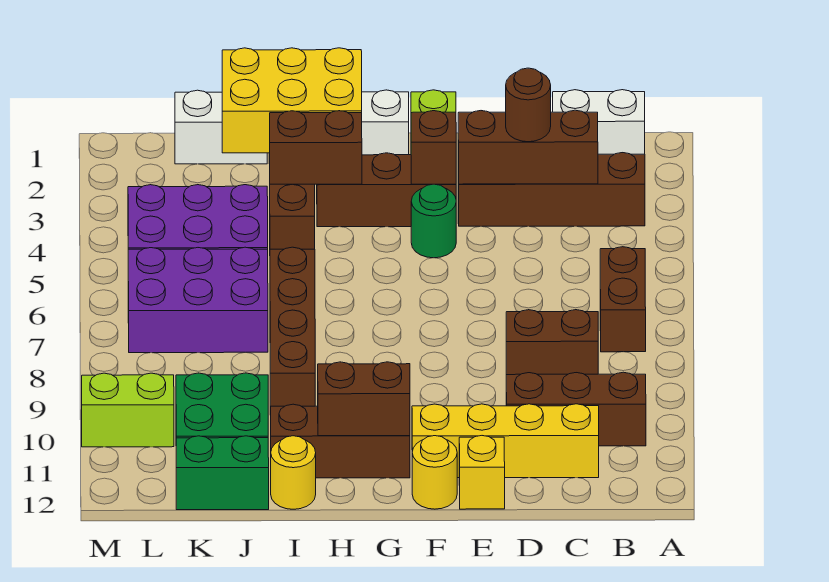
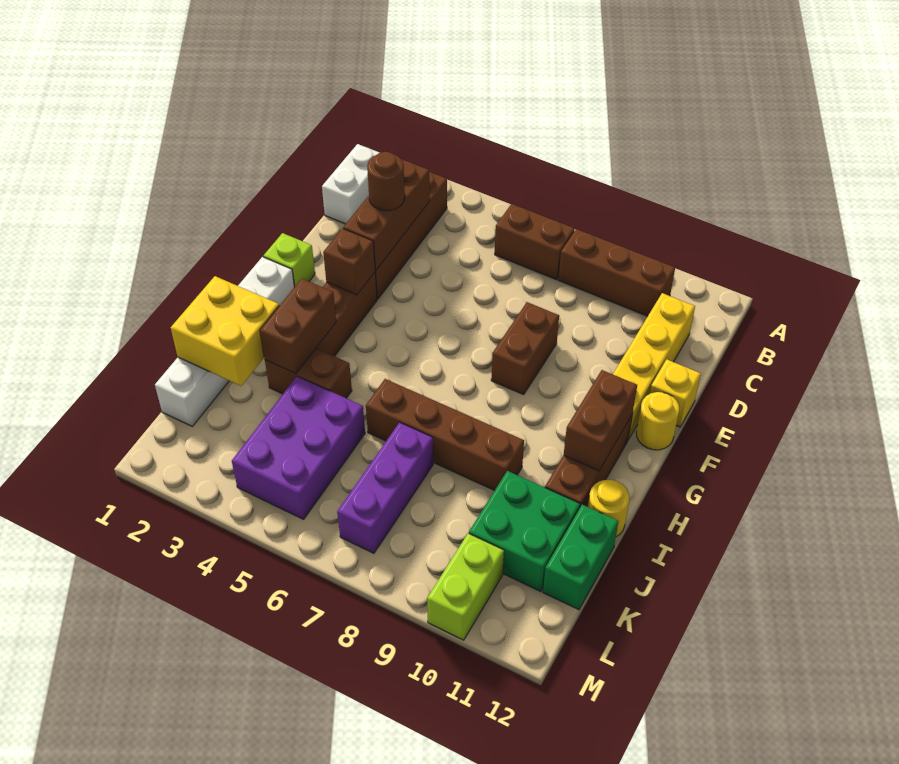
brown 1x3 brick [506,372,646,446] -> brown 1x3 brick turned to [558,229,675,316]
brown 1x2 brick [506,310,598,375] -> brown 1x2 brick moved to [491,302,559,395]
green 1x1 round brick [411,184,456,258] -> none
yellow 2x3 brick [222,48,362,153] -> yellow 2x2 brick [171,276,279,386]
purple 2x3 brick [128,247,268,353] -> purple 1x3 brick [337,422,433,553]

